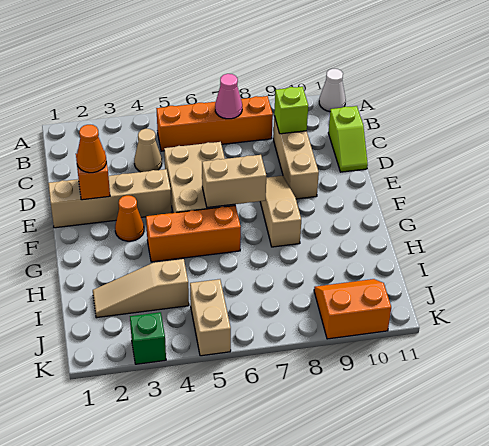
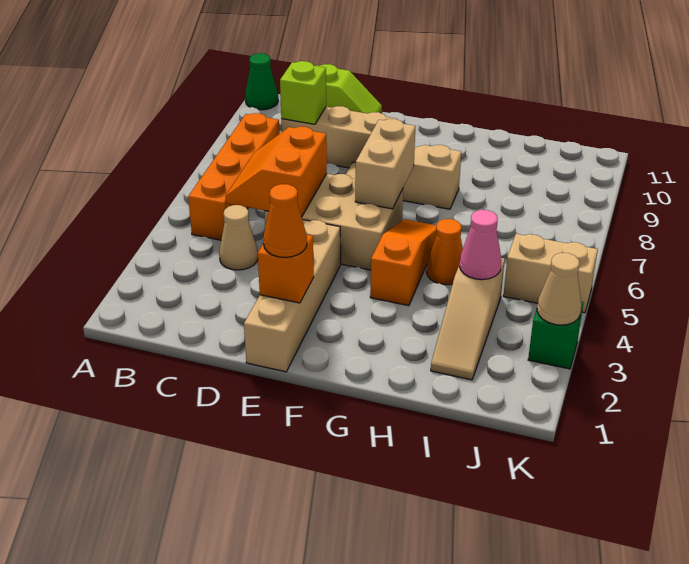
white 1x1 cone [319,69,346,112] -> green 1x1 cone [245,53,278,110]
pink 1x1 cone [215,74,242,119] -> pink 1x1 cone moved to [460,210,502,280]
orange 1x1 cone [115,195,144,241] -> orange 1x1 cone moved to [426,219,463,285]
orange 1x3 brick [146,206,241,262] -> orange 1x3 slope [370,219,437,306]
orange 2x2 slope [314,279,391,339] -> orange 2x2 slope moved to [226,127,327,217]
none -> tan 1x1 cone [537,253,581,325]

